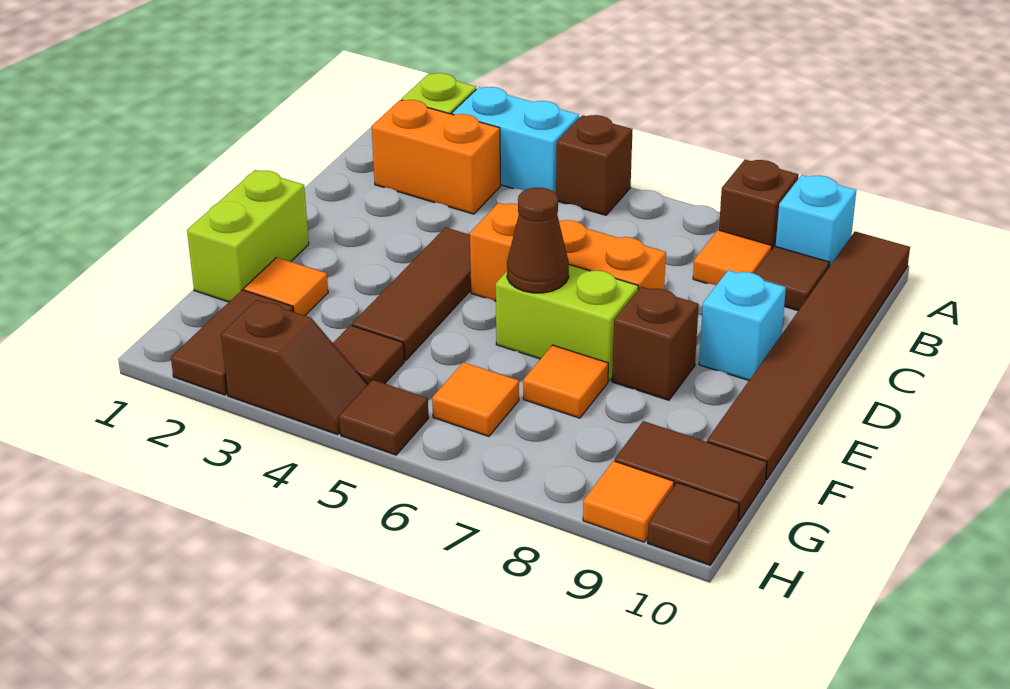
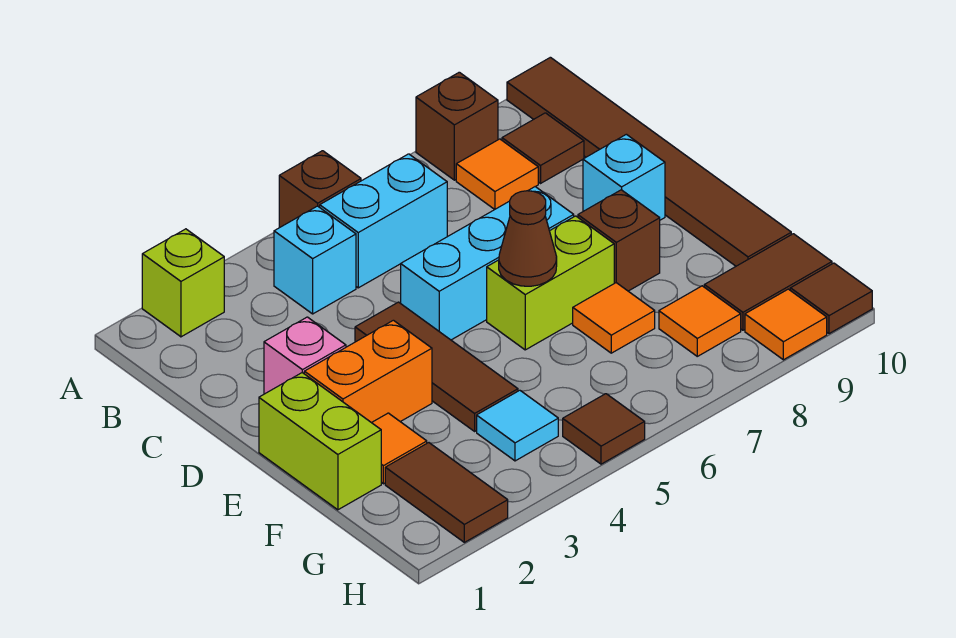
cyan 1x2 brick [452,87,579,193] -> cyan 1x2 brick moved to [320,154,447,288]
cyan 1x1 brick [776,175,856,267] -> cyan 1x1 brick moved to [274,206,356,314]
orange 1x2 brick [372,100,500,214] -> orange 1x2 brick moved to [304,320,432,423]
none -> pink 1x1 brick [264,317,346,394]
orange 1x3 brick [470,203,666,301] -> cyan 1x3 brick [401,187,574,340]
brown 1x1 tile [333,325,404,384] -> cyan 1x1 tile [477,390,558,461]
orange 1x1 tile [432,362,519,436] -> orange 1x1 tile moved to [659,286,741,356]
brown 1x2 slope [221,300,368,435] -> none

